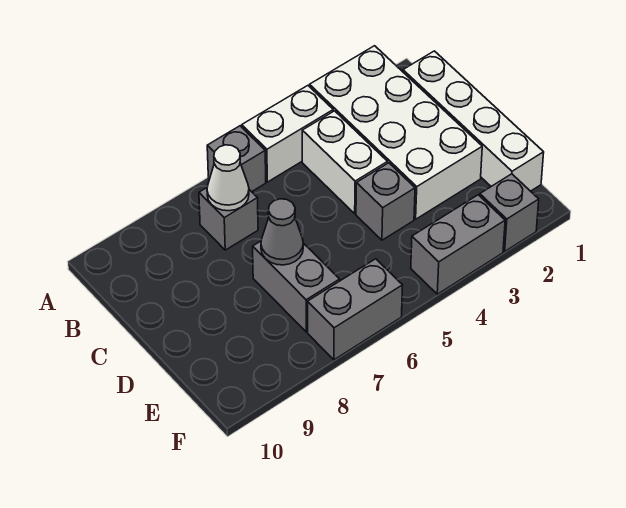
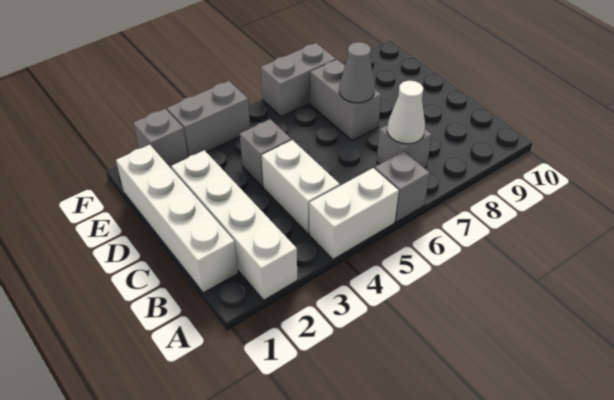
white 2x4 brick [310,46,482,219] -> white 1x4 brick [171,150,297,300]

